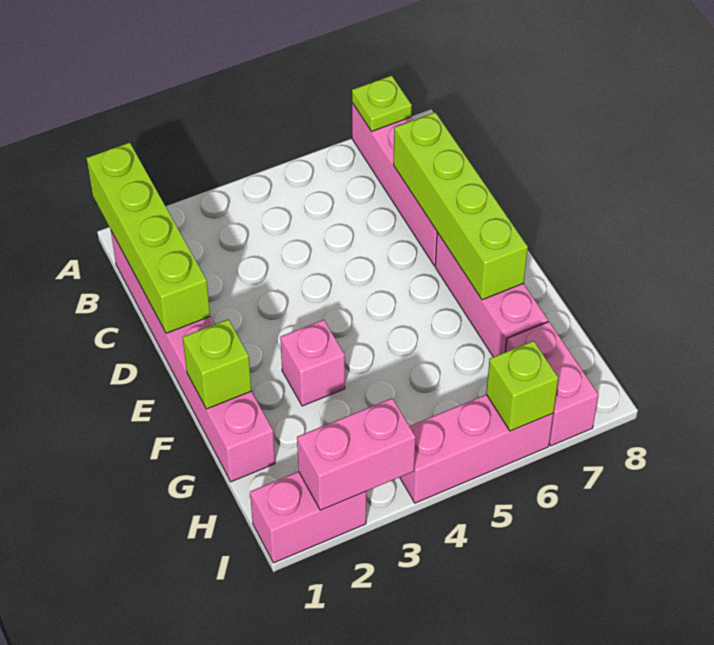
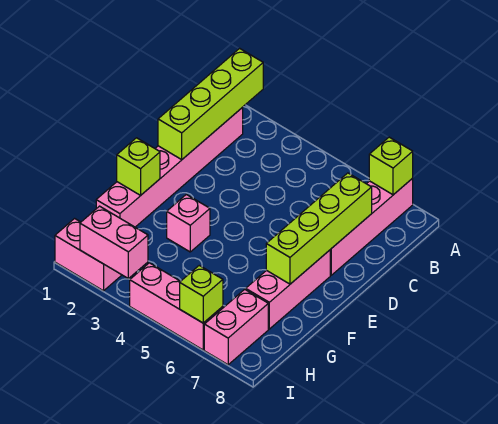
lime 1x1 plate [352,76,412,131] -> lime 1x1 brick [369,137,413,195]

